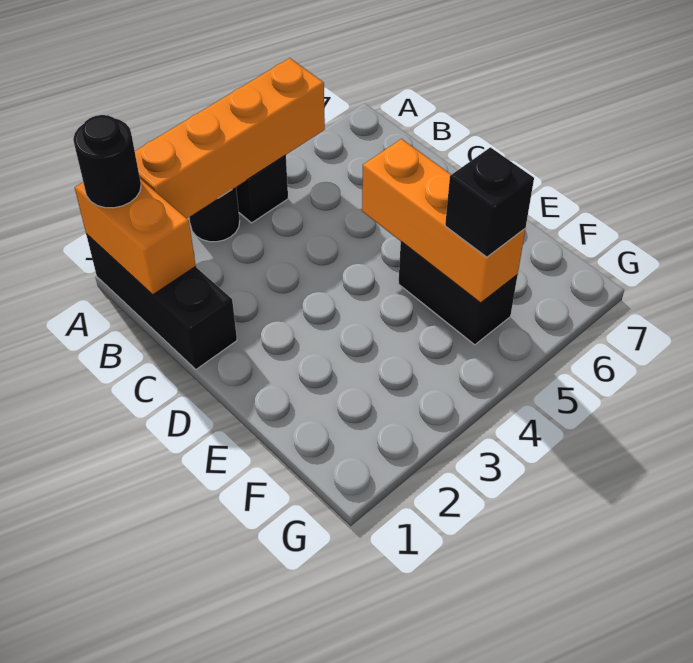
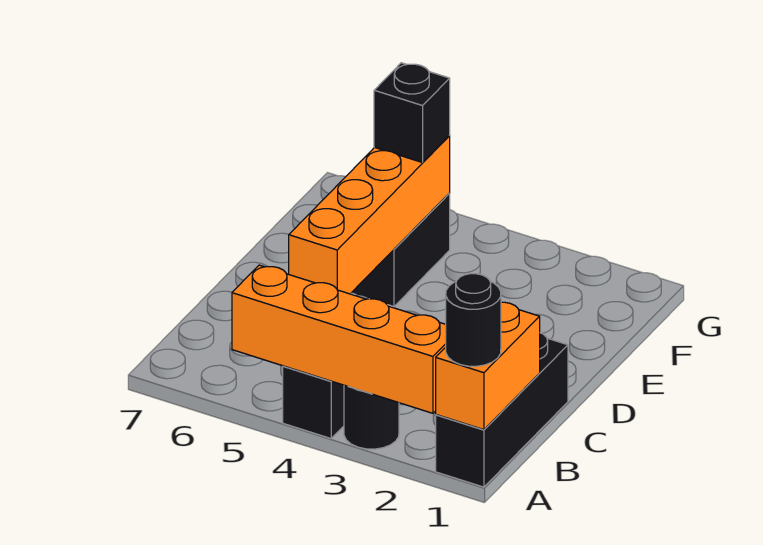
orange 1x3 brick [362,139,525,303] -> orange 1x4 brick [289,136,450,294]

